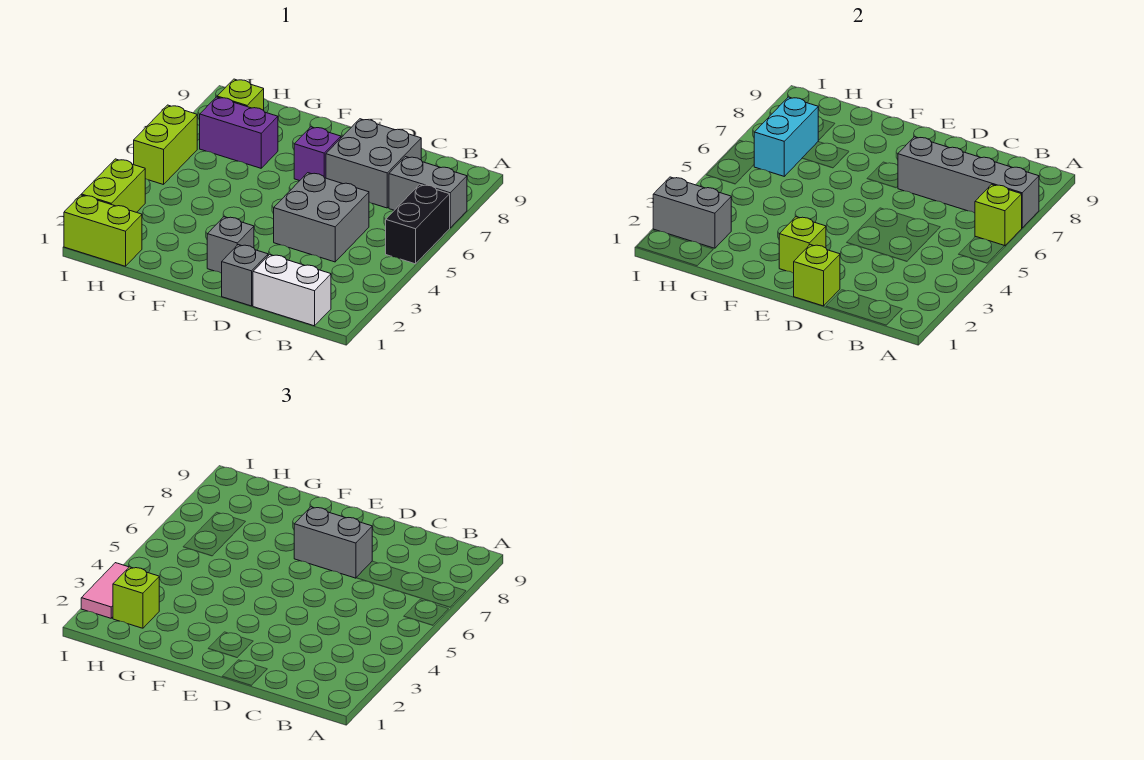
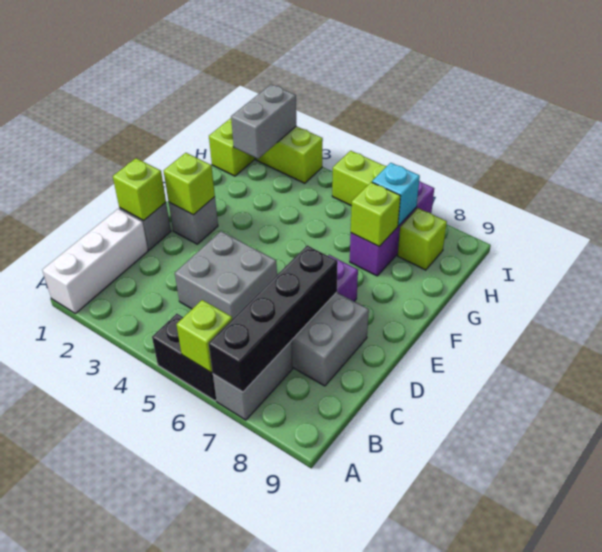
grey 1x4 brick [898,137,1039,228] -> black 1x4 brick [208,245,338,392]
white 1x2 brick [253,255,331,326] -> white 1x3 brick [42,209,148,313]
grey 1x2 brick [294,507,372,578] -> none
purple 1x2 brick [200,97,278,168] -> purple 1x3 brick [350,181,434,276]
lime 1x1 brick [113,567,159,628] -> lime 1x1 brick moved to [351,182,400,246]
cyan 1x2 brick [754,97,818,176] -> cyan 1x1 brick [372,163,420,226]
pink 1x2 tile [81,563,129,618] -> none

